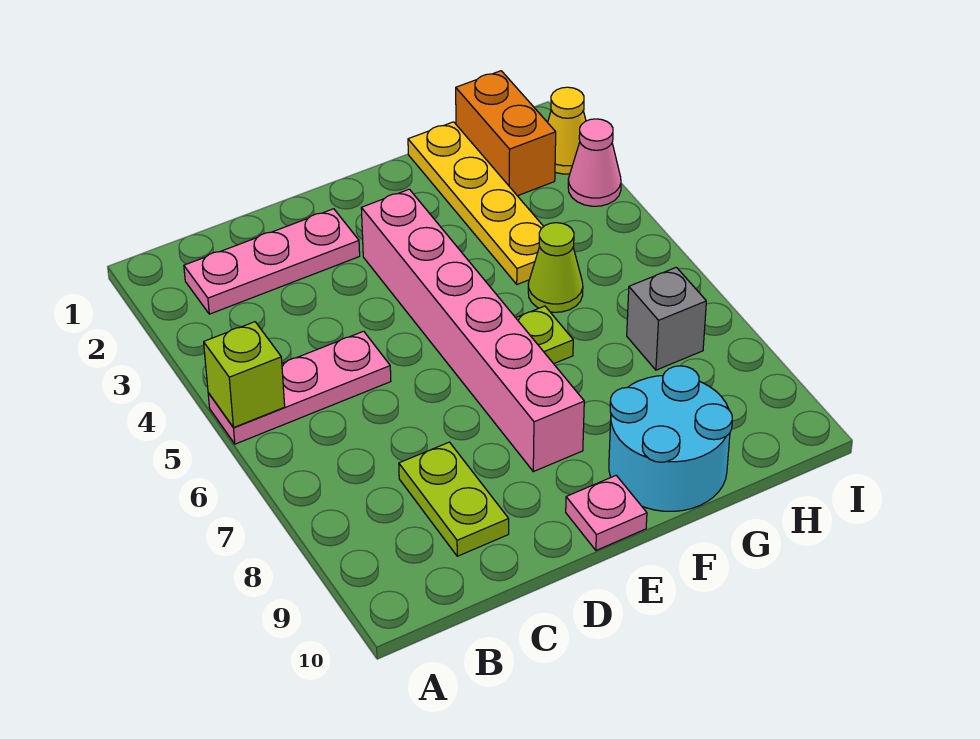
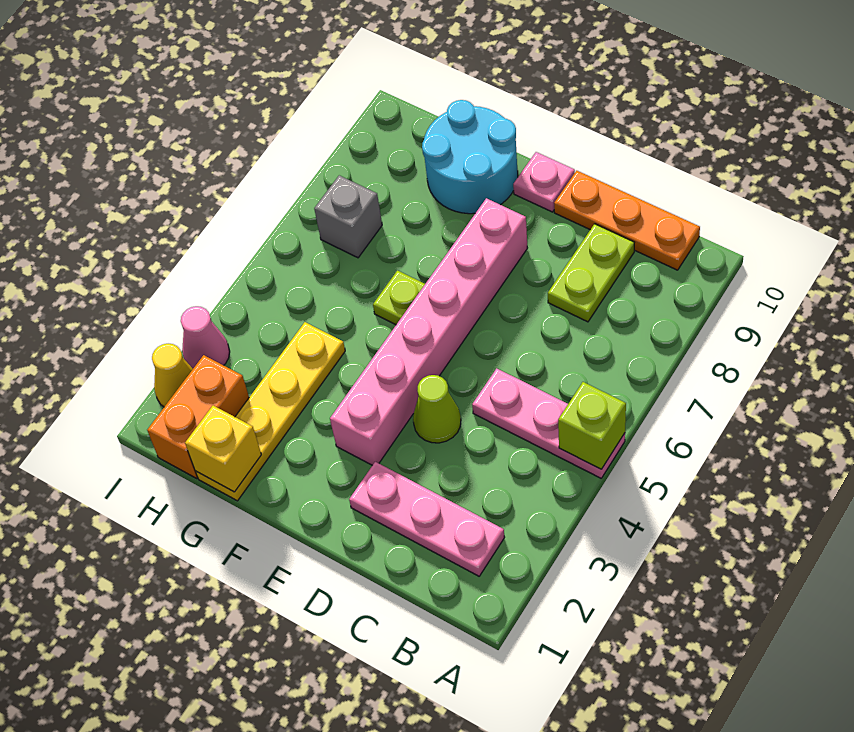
none -> orange 1x3 plate [554,171,700,270]
none -> yellow 1x1 brick [185,406,261,492]
lime 1x1 cone [528,223,583,312] -> lime 1x1 cone moved to [413,375,461,443]

